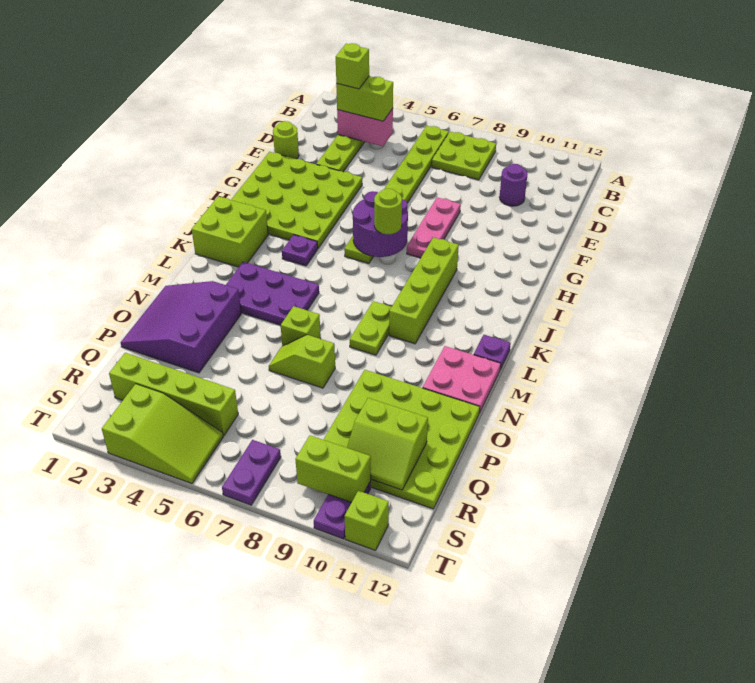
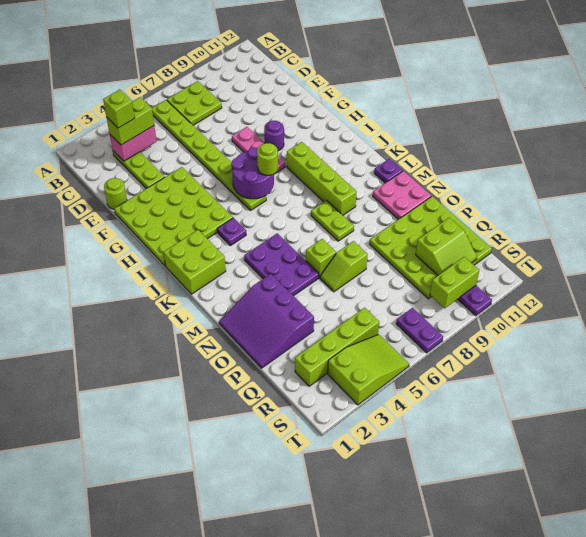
purple 1x1 round brick [499,164,527,206] -> purple 1x1 round brick moved to [264,120,284,151]
purple 2x3 plate [226,262,319,325] -> purple 2x3 plate turned to [244,233,319,296]
lime 1x1 brick [345,491,389,550] -> none

